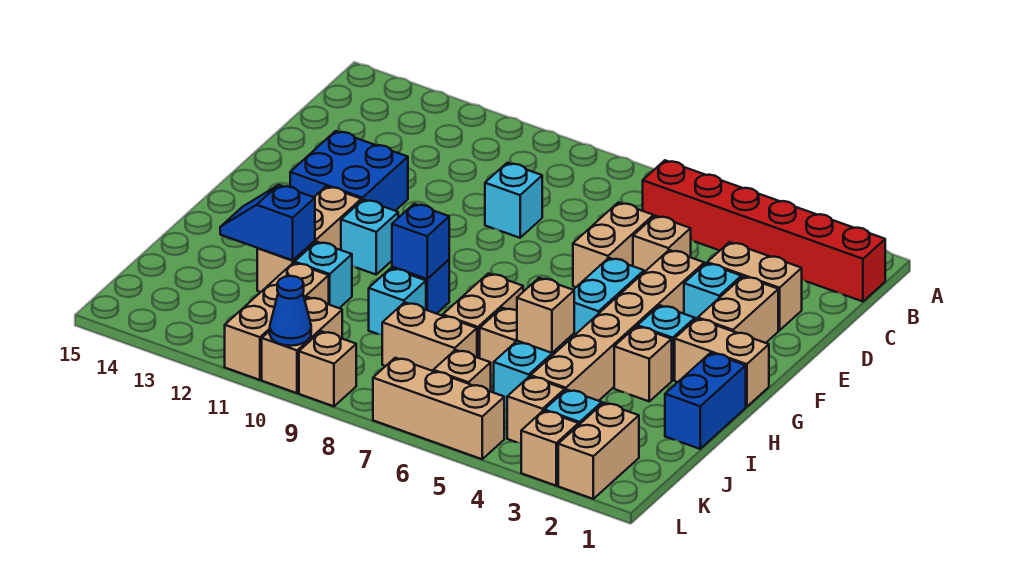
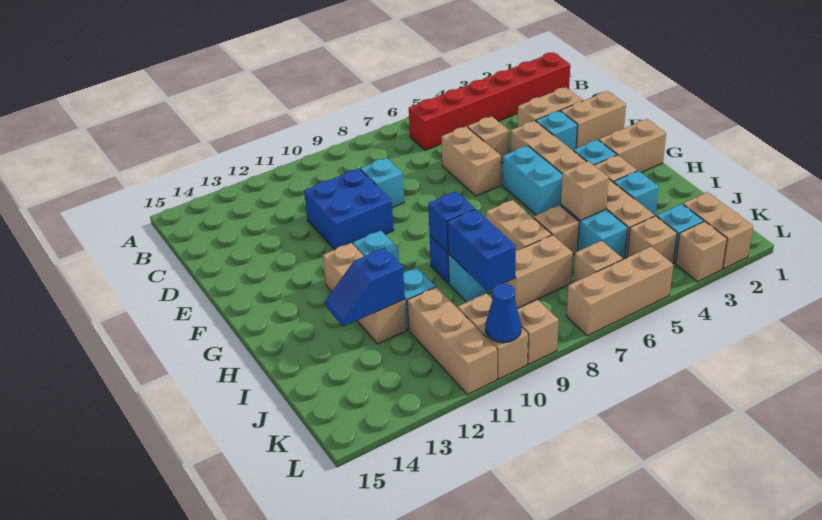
tan 1x2 brick [698,276,778,343] -> tan 1x2 brick turned to [561,91,626,148]
blue 2x2 brick [290,131,408,211] -> blue 2x2 brick moved to [304,169,394,250]
blue 1x2 brick [665,353,746,449] -> blue 1x2 brick moved to [447,209,516,291]
none -> cyan 1x1 brick [614,171,659,215]

